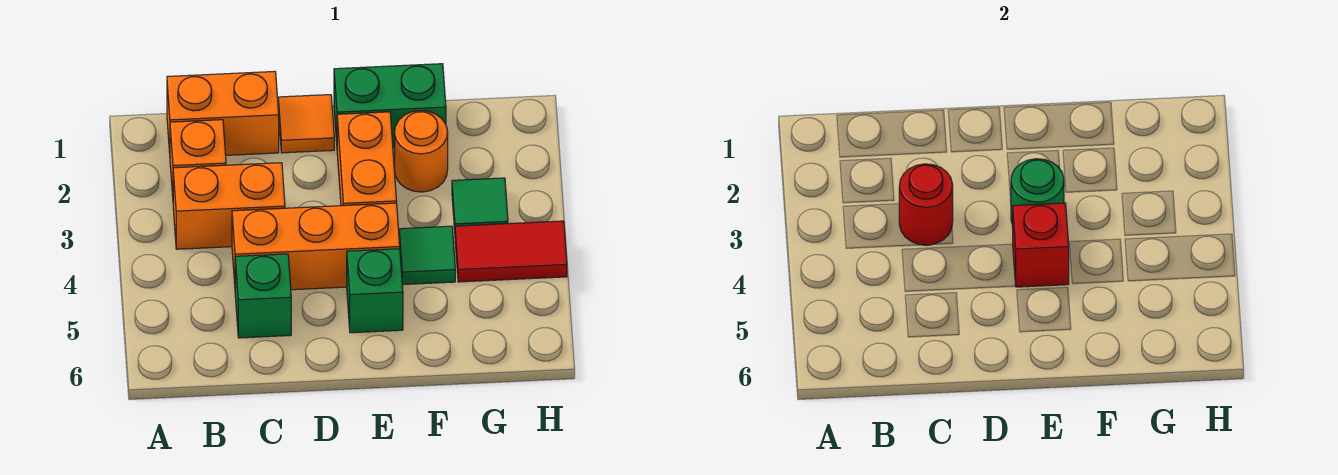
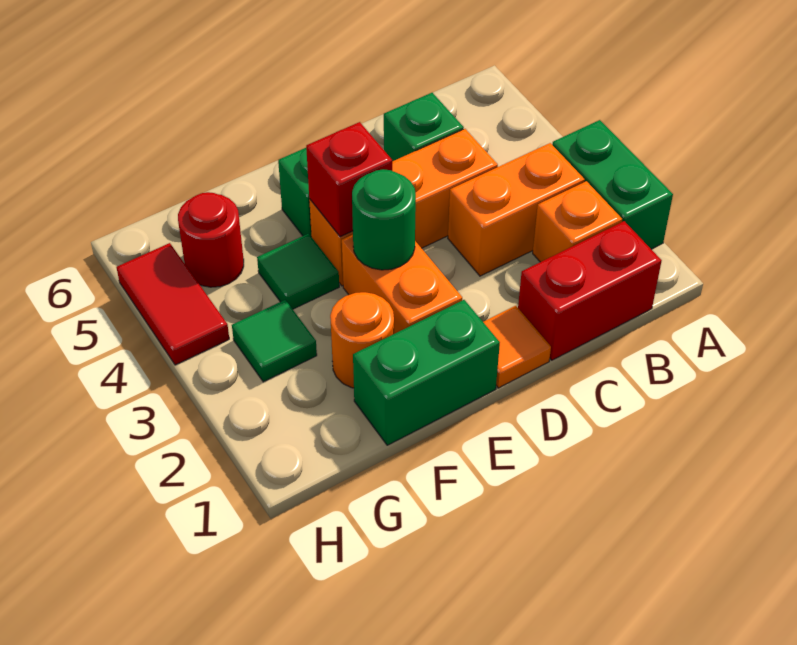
none -> green 1x2 brick [552,120,673,249]
orange 1x2 brick [167,71,279,155] -> red 1x2 brick [518,221,662,360]
red 1x1 round brick [899,164,953,245] -> red 1x1 round brick moved to [178,192,244,287]
red 1x2 tile [455,221,567,282] -> red 1x2 tile turned to [117,243,229,365]

